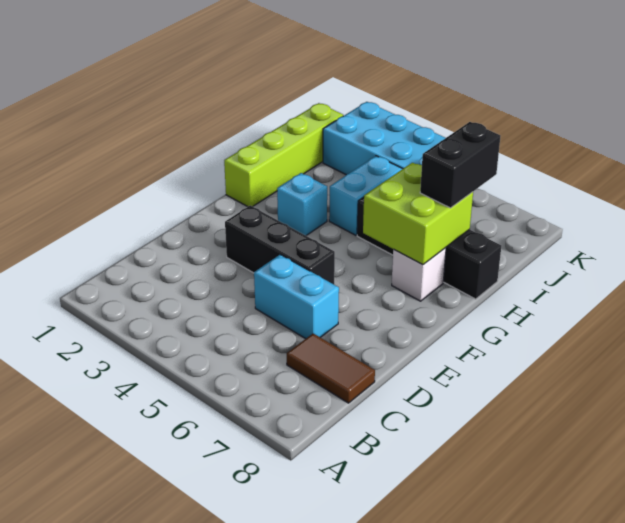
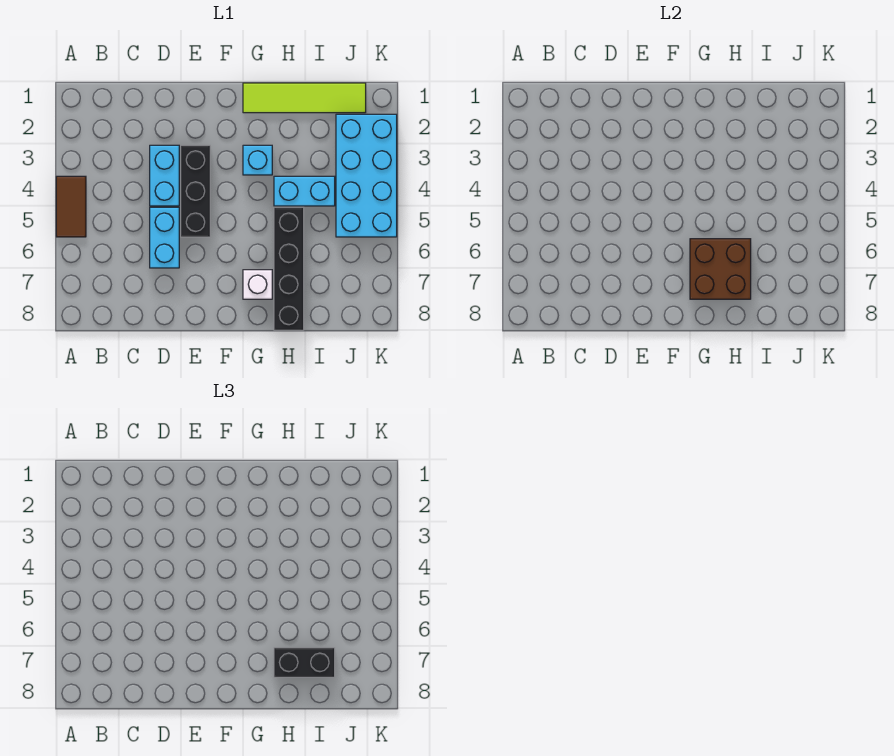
brown 1x2 tile [287,333,375,403] -> brown 1x2 tile moved to [56,176,86,237]
none -> cyan 1x2 brick [150,145,179,206]
lime 1x4 brick [224,103,343,207] -> lime 1x4 tile [243,83,366,113]
lime 2x2 brick [363,163,473,265] -> brown 2x2 brick [690,239,751,299]

